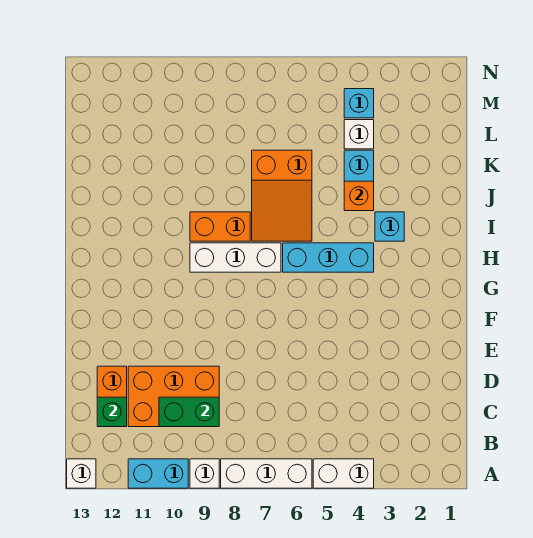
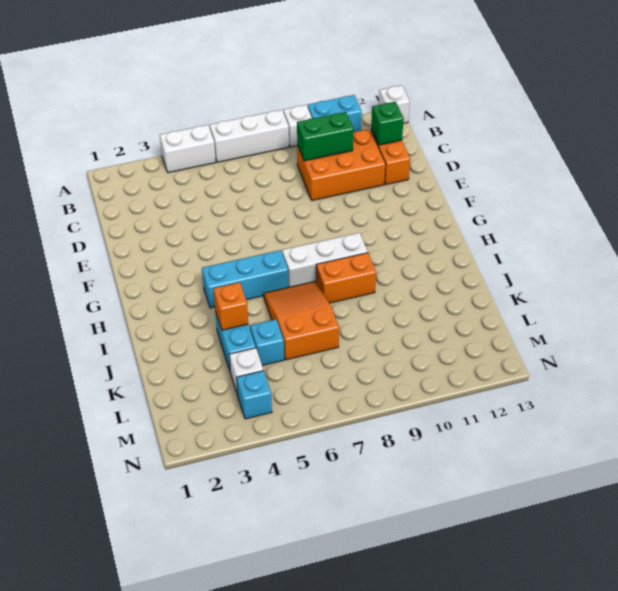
cyan 1x1 brick [375,212,404,241] -> cyan 1x1 brick moved to [250,319,284,365]

